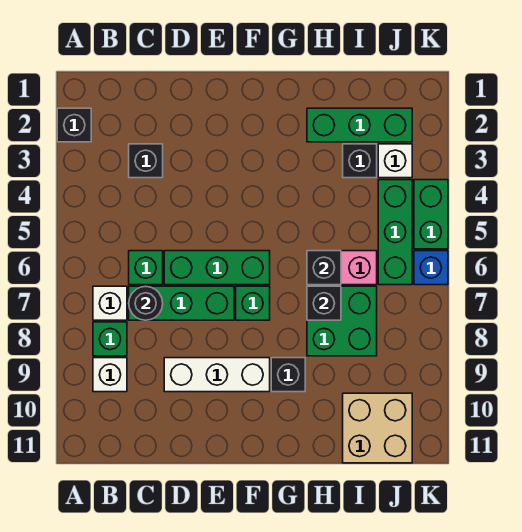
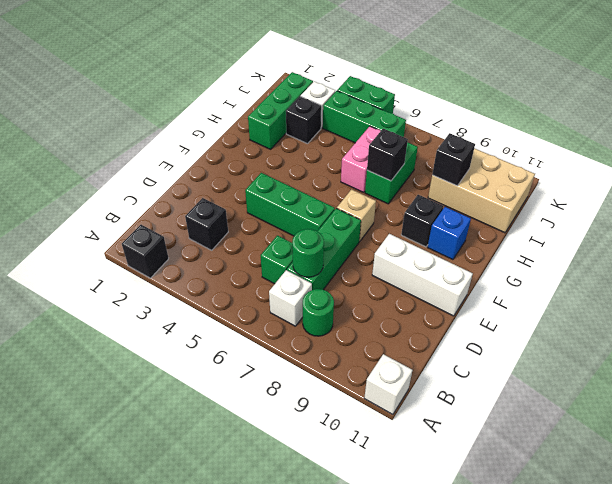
green 1x1 brick [93,322,127,356] -> green 1x1 round brick [303,289,334,336]
white 1x1 brick [93,358,127,392] -> white 1x1 brick moved to [364,354,412,414]
black 1x1 round brick [129,286,163,320] -> green 1x1 round brick [292,229,324,277]
green 1x3 brick [164,251,270,285] -> green 1x3 brick turned to [245,173,335,236]
white 1x3 brick [164,358,270,392] -> white 1x3 brick turned to [372,234,473,316]
green 1x1 brick [236,286,270,320] -> tan 1x1 brick [337,189,376,242]
black 1x1 brick [307,251,341,285] -> black 1x1 brick moved to [432,133,475,186]
green 2x2 brick [307,286,377,356] -> green 1x2 brick [365,142,418,204]
tan 2x2 brick [343,393,412,463] -> tan 2x3 brick [428,148,535,233]
blue 1x1 brick [414,251,448,285] -> blue 1x1 brick moved to [428,207,471,260]

